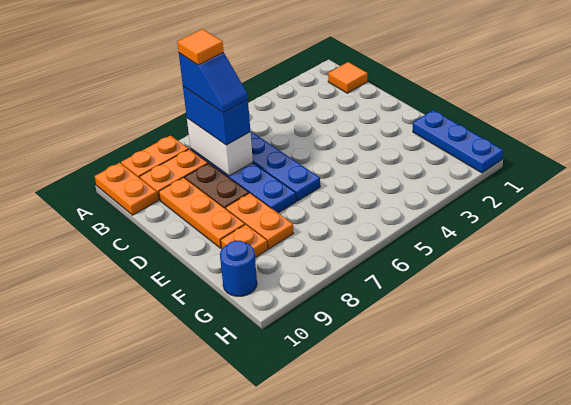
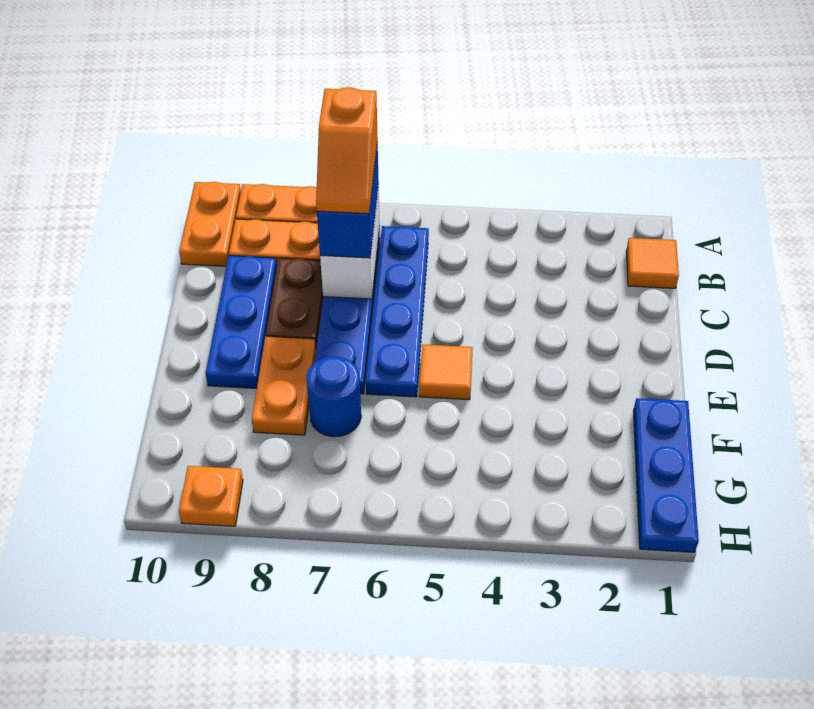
blue 1x2 slope [179,53,248,113] -> orange 1x2 slope [316,87,378,214]
orange 1x1 tile [177,29,224,65] -> orange 1x1 tile moved to [419,345,473,400]
orange 1x3 plate [159,178,245,248] -> blue 1x3 plate [206,256,277,388]
orange 1x1 plate [221,224,268,258] -> orange 1x1 plate moved to [179,466,243,526]
blue 1x1 round brick [220,241,257,296] -> blue 1x1 round brick moved to [307,356,361,437]

